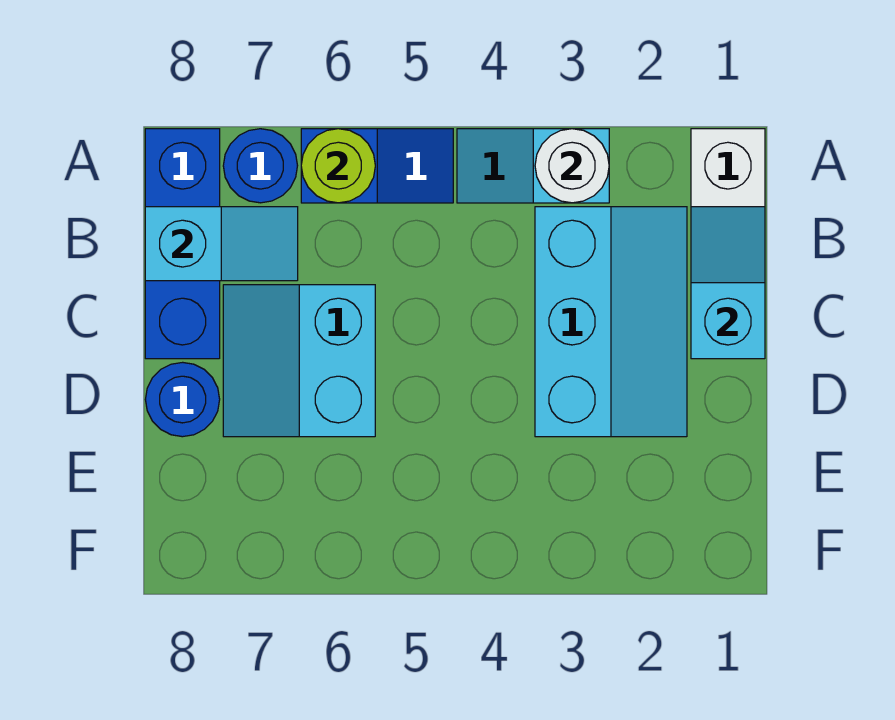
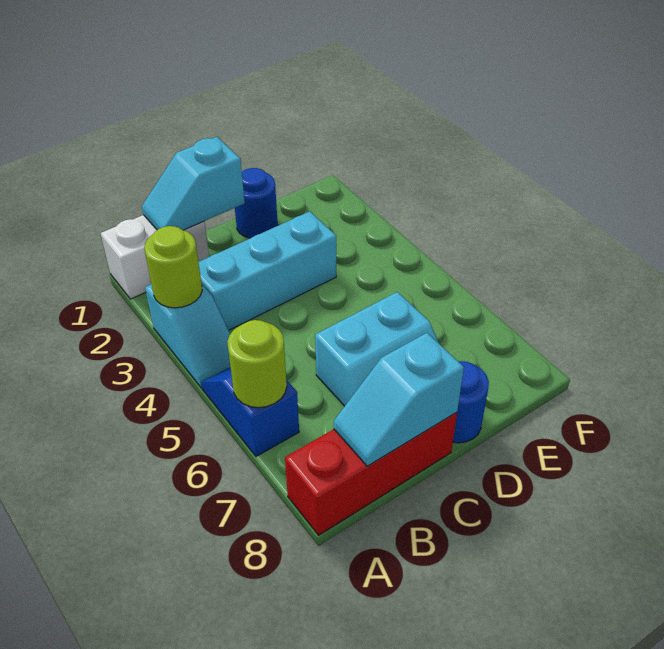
white 1x1 round brick [535,129,609,203] -> lime 1x1 round brick [145,226,202,308]
blue 1x1 round brick [223,129,298,203] -> blue 1x1 round brick moved to [235,168,278,238]
blue 1x3 brick [145,129,220,359] -> red 1x3 brick [285,413,457,535]
cyan 1x2 slope [145,207,298,281] -> cyan 1x2 slope turned to [334,333,464,466]

